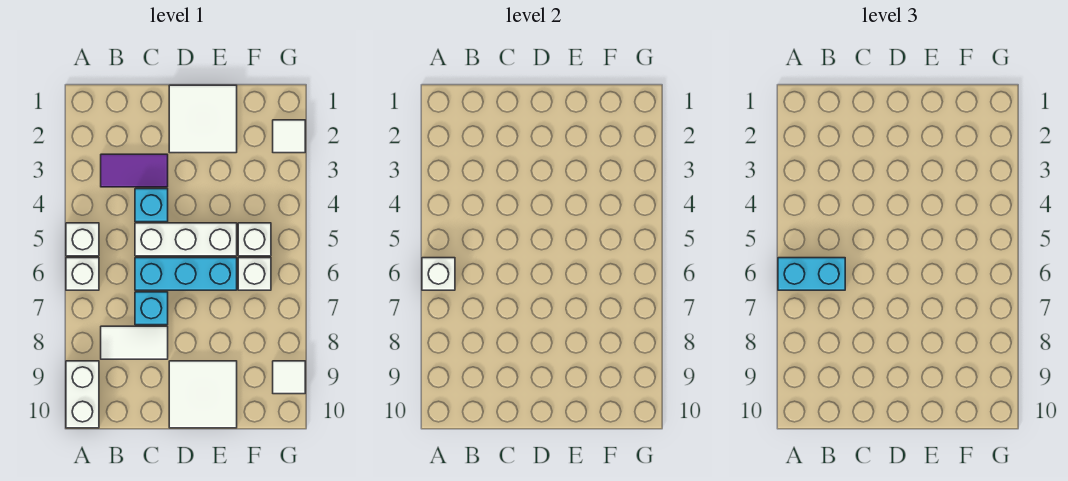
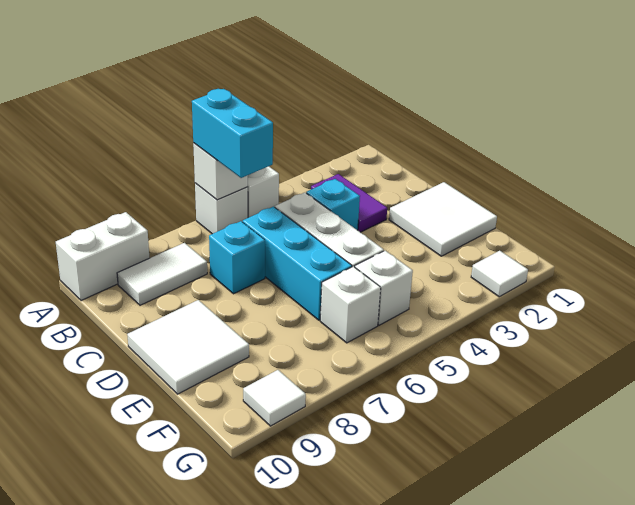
white 1x2 tile [101,326,168,359] -> white 1x2 tile turned to [117,243,207,305]

